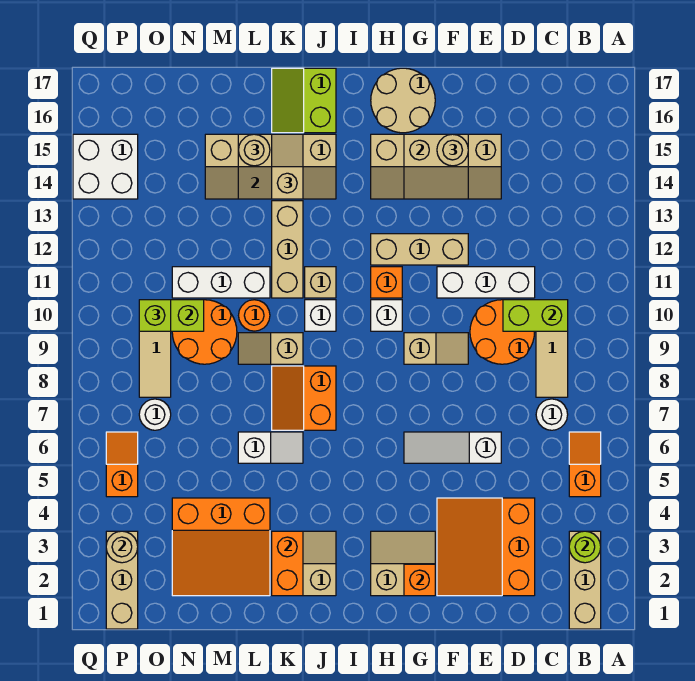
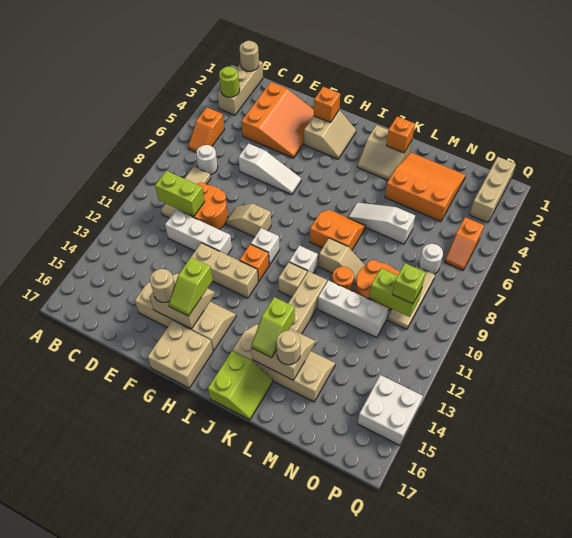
tan 2x2 slope [371,531,435,596] -> tan 2x2 slope turned to [304,110,356,159]
none -> lime 1x2 slope [169,257,213,316]
tan 2x2 round brick [371,68,435,133] -> tan 2x2 brick [148,321,213,388]
orange 2x2 slope [272,366,336,430] -> orange 2x2 slope turned to [310,210,366,250]
orange 1x2 brick [272,531,303,596] -> orange 1x1 brick [386,117,415,153]
white 1x2 slope [238,432,303,463] -> white 1x3 slope [348,203,415,244]
tan 1x2 slope [272,134,303,199] -> lime 1x2 slope [251,297,295,358]
tan 1x1 round brick [106,531,138,563] -> tan 1x1 round brick moved to [240,41,259,71]

